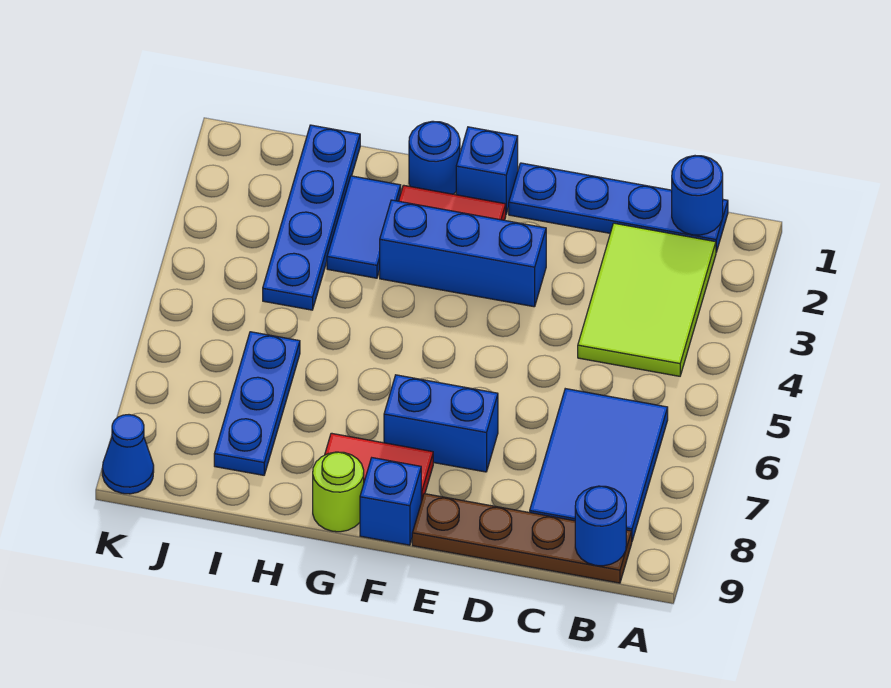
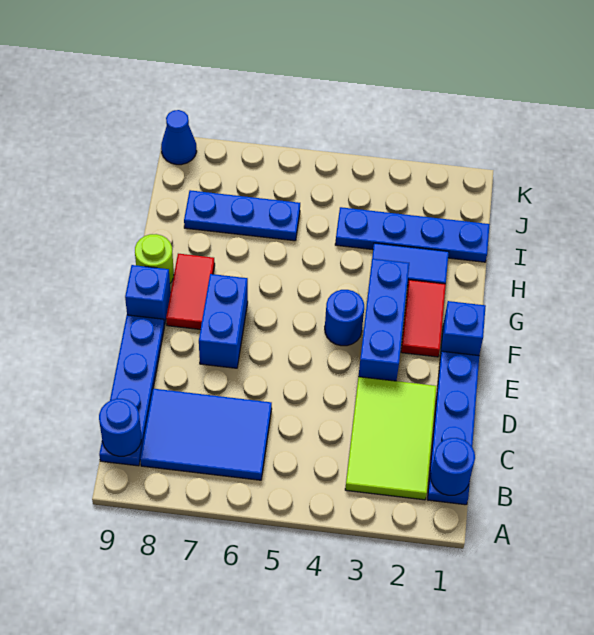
lime 2x3 tile [578,223,716,376] -> lime 2x3 tile turned to [345,377,436,500]
brown 1x4 plate [412,494,632,583] -> blue 1x4 plate [99,315,164,466]
blue 1x1 round brick [409,121,460,194] -> blue 1x1 round brick moved to [325,290,364,346]

